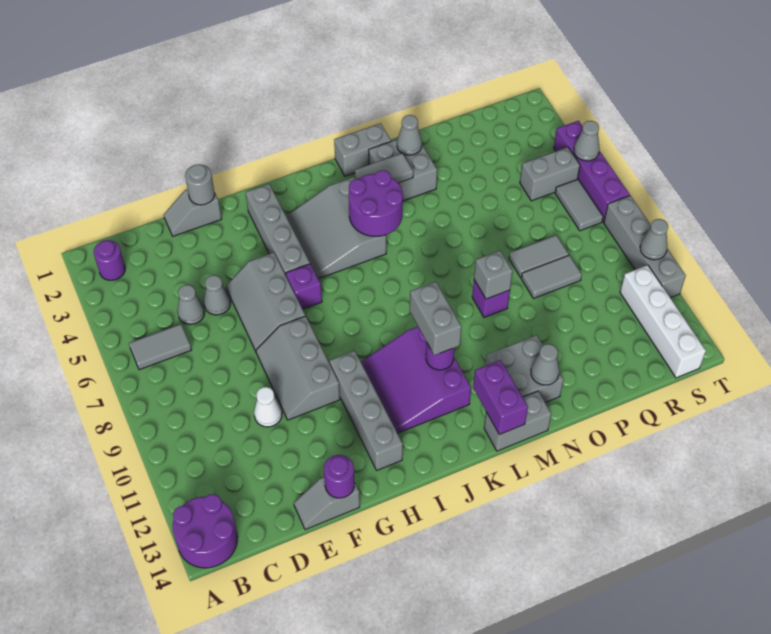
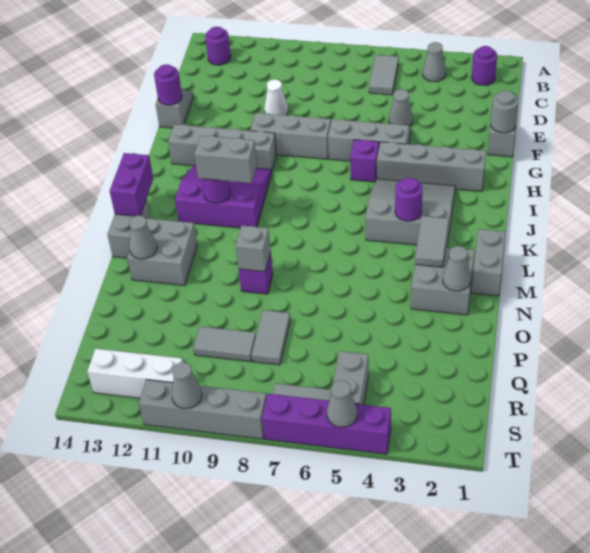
purple 2x2 round brick [173,494,238,568] -> purple 1x1 round brick [205,27,231,65]
grey 1x1 cone [177,285,205,325] -> grey 1x1 cone moved to [423,42,446,82]
purple 2x2 round brick [349,170,403,236] -> purple 1x1 round brick [395,178,423,221]
purple 1x2 brick [473,360,528,435] -> purple 1x2 brick turned to [110,153,153,216]
grey 1x2 tile [521,255,582,299] -> grey 1x2 tile turned to [193,327,256,362]
white 1x4 brick [620,265,706,378] -> white 1x3 brick [87,349,183,398]

